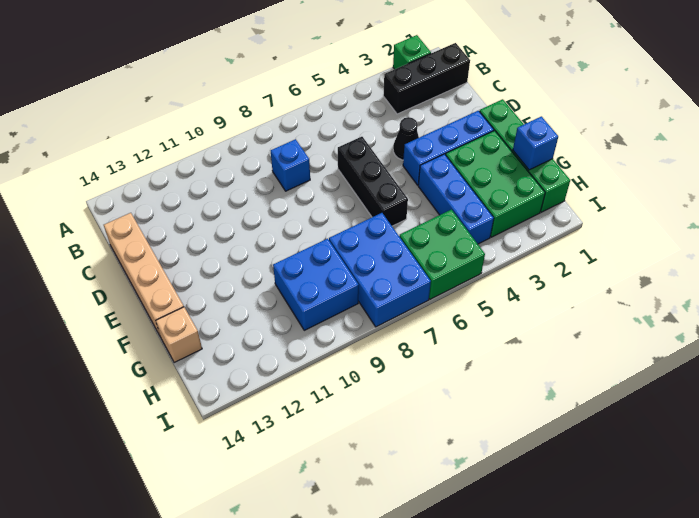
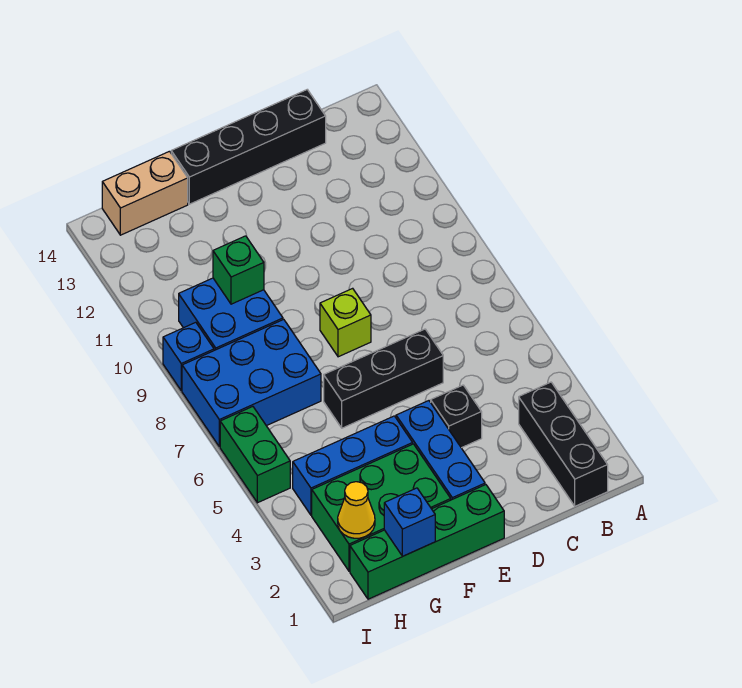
green 1x1 brick [393,35,431,69] -> green 1x1 brick moved to [213,236,264,304]
blue 1x1 brick [271,139,310,191] -> blue 1x1 brick moved to [163,322,214,391]
tan 1x4 brick [104,213,184,336] -> black 1x4 brick [171,90,326,204]
black 1x1 cone [393,117,419,160] -> black 1x1 brick [431,385,482,448]
none -> lime 1x1 brick [320,288,371,357]
tan 1x1 brick [156,307,202,363] -> tan 1x2 brick [102,151,188,235]
none -> yellow 1x1 cone [338,482,375,538]
green 2x2 brick [399,210,485,299] -> green 1x2 brick [220,407,290,503]

